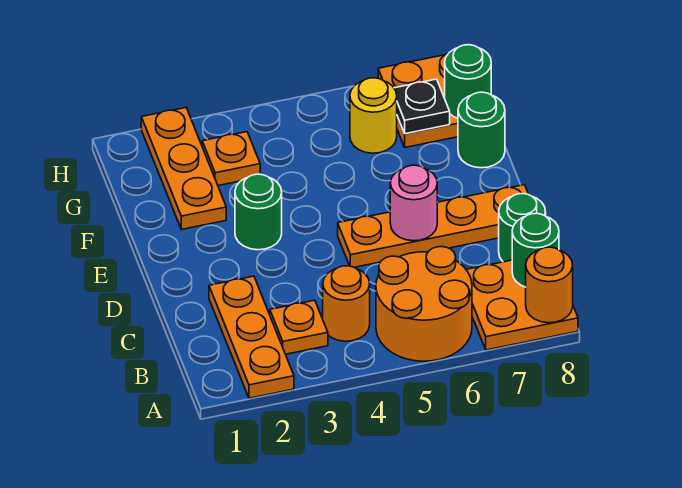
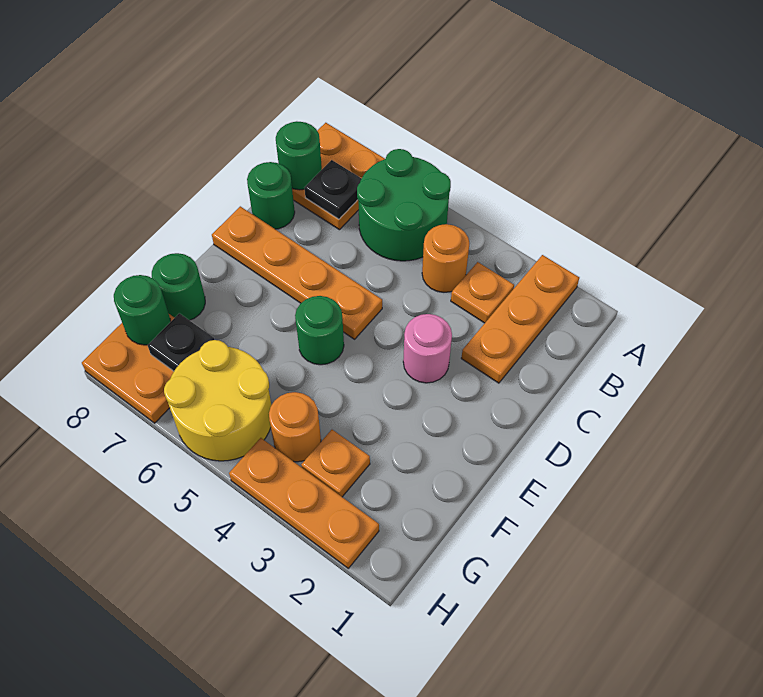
orange 2x2 round brick [376,247,472,361] -> green 2x2 round brick [357,149,451,261]
orange 1x1 round brick [526,247,573,323] -> orange 1x1 round brick moved to [269,392,321,462]
none -> black 1x1 plate [305,160,362,219]
pink 1x1 round brick [390,165,437,241] -> pink 1x1 round brick moved to [403,314,452,383]
green 1x1 round brick [235,174,282,250] -> green 1x1 round brick moved to [295,296,344,365]
orange 1x3 plate [141,108,226,230] -> orange 1x3 plate turned to [229,438,379,568]
yellow 1x1 round brick [350,78,397,153] -> yellow 2x2 round brick [164,340,271,461]

